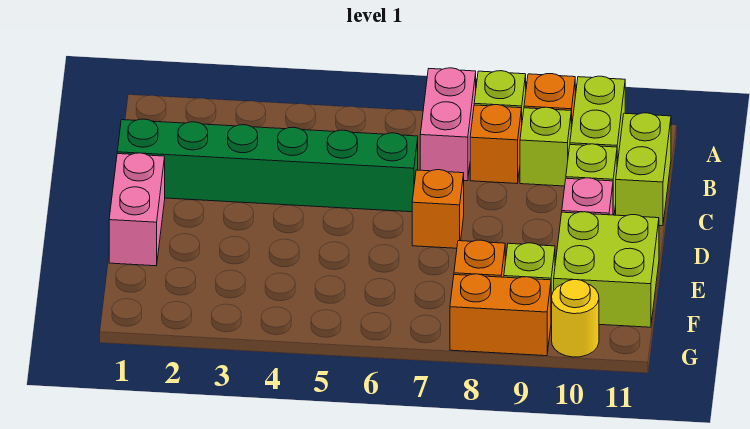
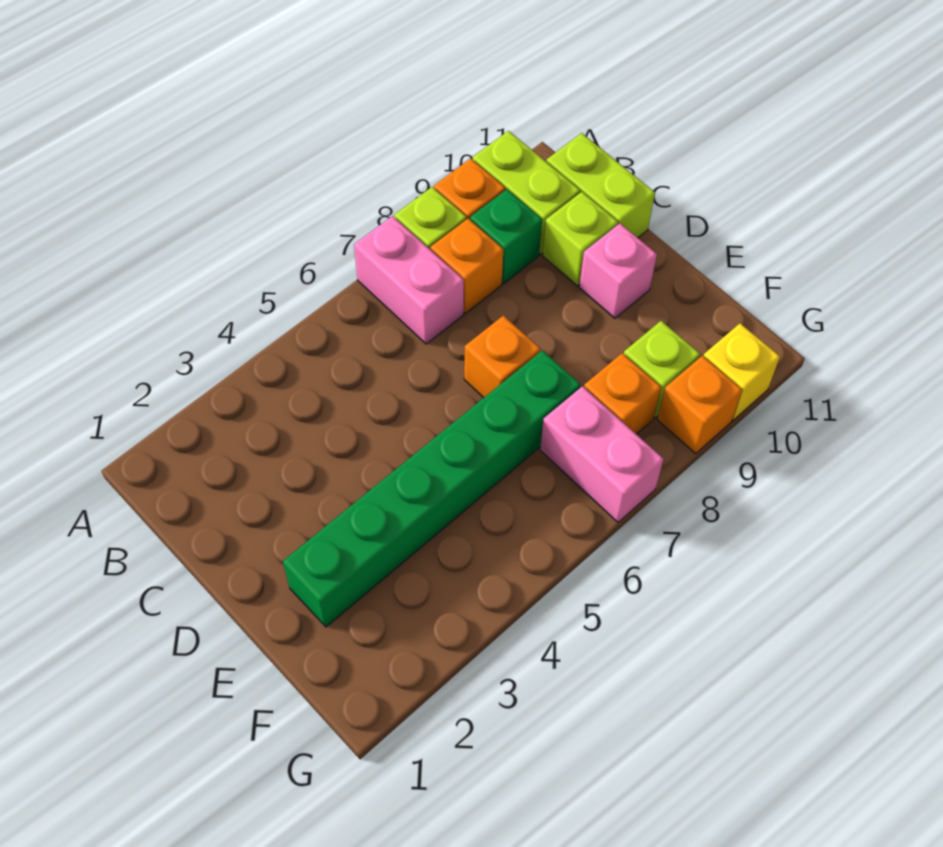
lime 1x1 brick [520,107,571,186] -> green 1x1 brick [470,189,542,283]
green 1x6 brick [117,119,418,212] -> green 1x6 brick moved to [283,350,580,627]
pink 1x2 brick [109,153,165,266] -> pink 1x2 brick moved to [540,386,664,522]
lime 2x2 brick [554,212,659,327] -> none
orange 1x2 brick [450,274,551,356] -> orange 1x1 brick [657,356,742,454]
yellow 1x1 round brick [552,280,599,357] -> yellow 1x1 brick [703,323,780,420]

